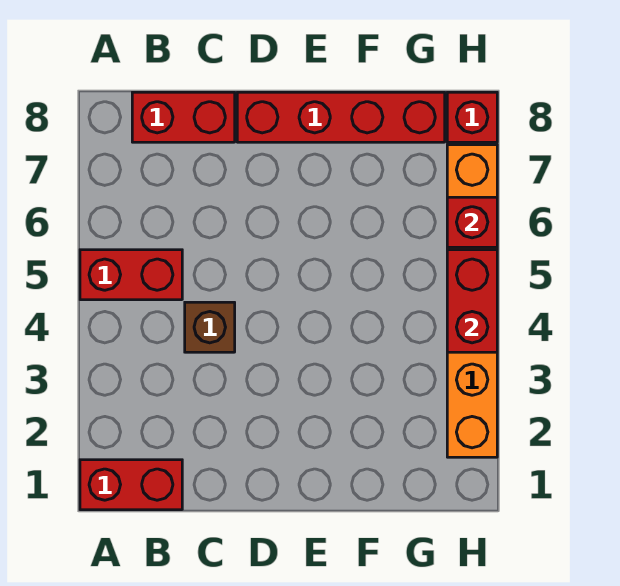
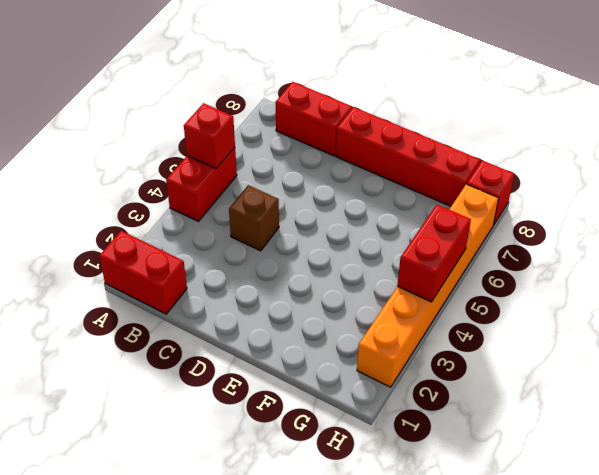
red 1x2 brick [80,250,182,300] -> red 1x2 brick turned to [166,147,237,221]
red 1x1 brick [447,197,497,247] -> red 1x1 brick moved to [184,103,235,168]

